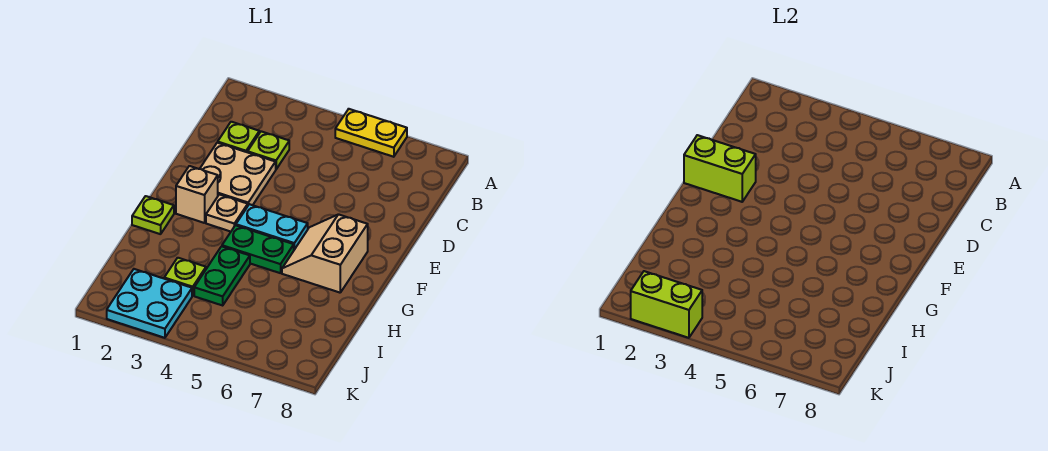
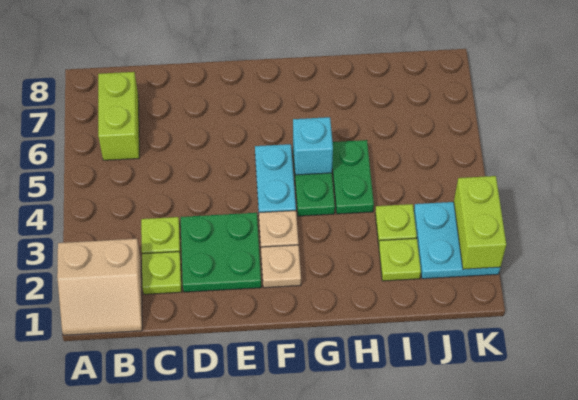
yellow 1x2 plate [335,109,407,157] -> none
tan 2x2 plate [200,143,276,205] -> green 2x2 plate [181,213,261,292]
lime 1x2 brick [684,135,756,202] -> lime 1x2 brick moved to [98,72,139,160]
tan 1x1 brick [176,166,218,223] -> tan 1x1 plate [261,245,301,288]
tan 2x2 slope [282,214,368,293] -> tan 2x2 slope moved to [57,239,142,335]
lime 1x1 plate [132,196,174,234] -> lime 1x1 plate moved to [379,238,421,281]
none -> cyan 1x1 brick [293,117,333,175]
green 1x2 plate [194,246,250,305] -> green 1x2 plate turned to [332,140,374,214]

